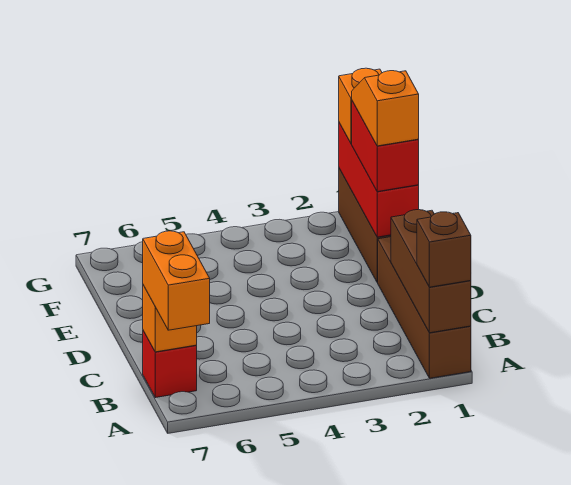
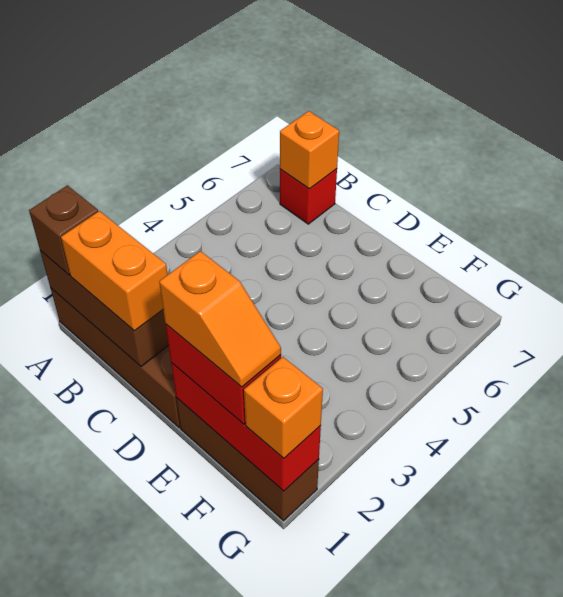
orange 1x2 brick [143,231,210,330] -> orange 1x2 brick moved to [61,211,168,331]

